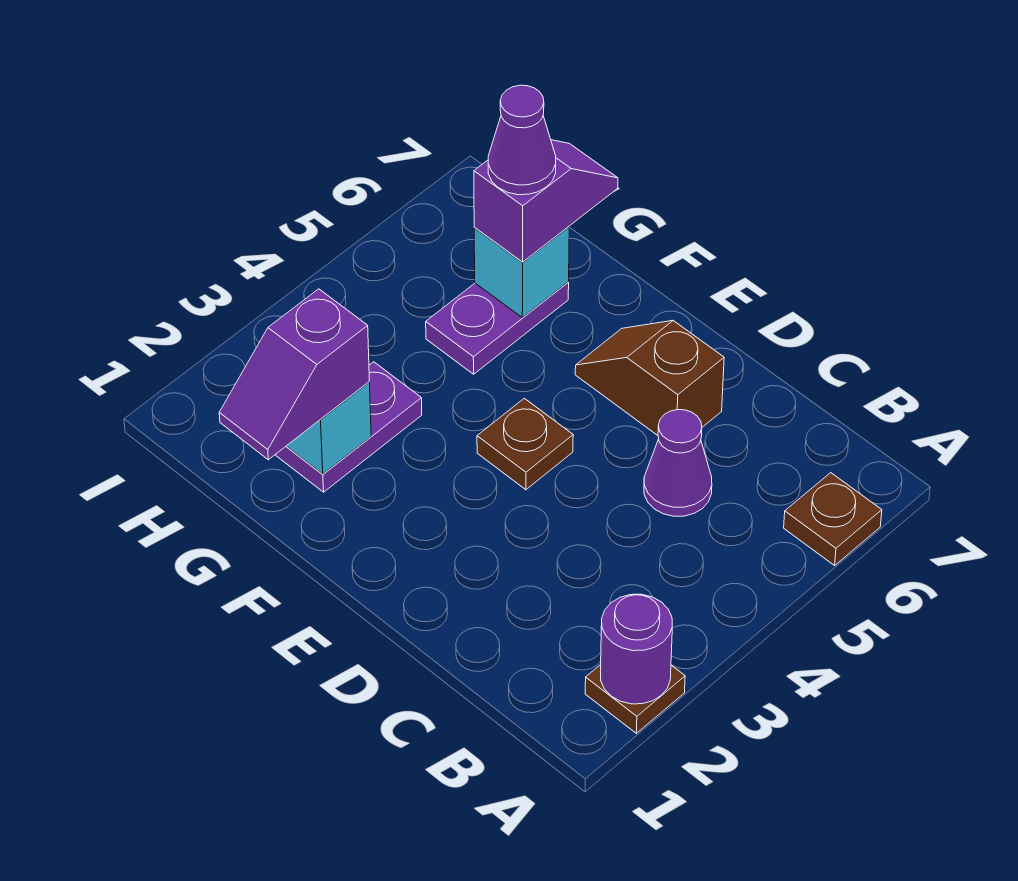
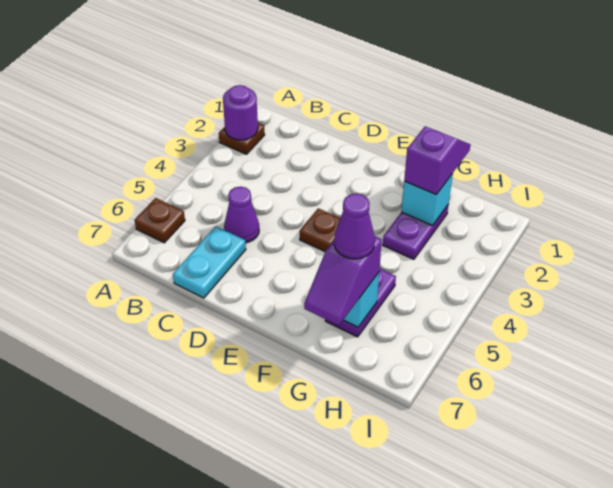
none -> cyan 1x2 plate [173,226,246,298]
brown 1x2 slope [575,321,724,435] -> none

